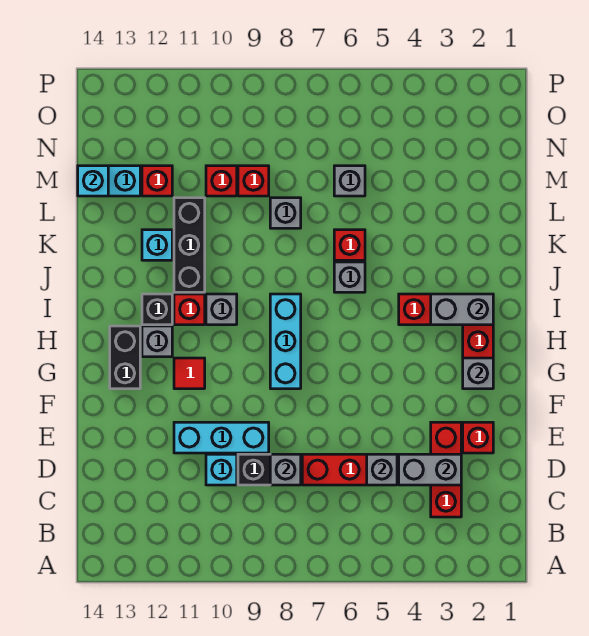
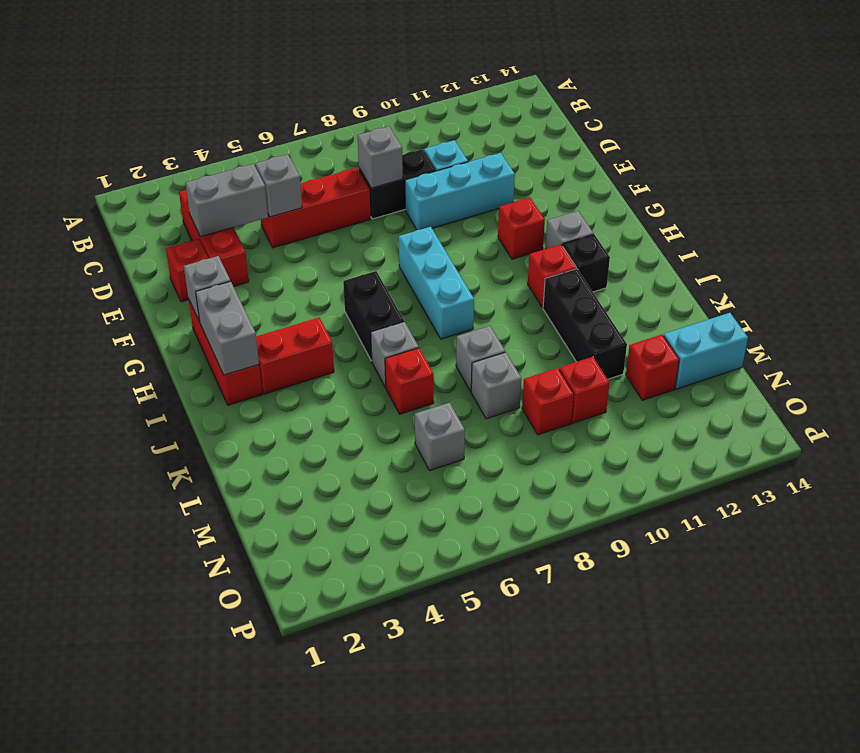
red 1x1 tile [174,358,205,389] -> red 1x1 brick [498,198,545,259]
black 1x2 brick [110,326,140,389] -> black 1x2 brick moved to [343,271,404,361]
grey 1x2 brick [431,294,493,325] -> grey 1x2 brick turned to [196,281,259,375]
grey 1x1 brick [206,294,237,325] -> grey 1x1 brick moved to [456,326,505,391]
cyan 1x1 brick [142,230,172,260] -> none
cyan 1x1 brick [78,166,108,196] -> none

